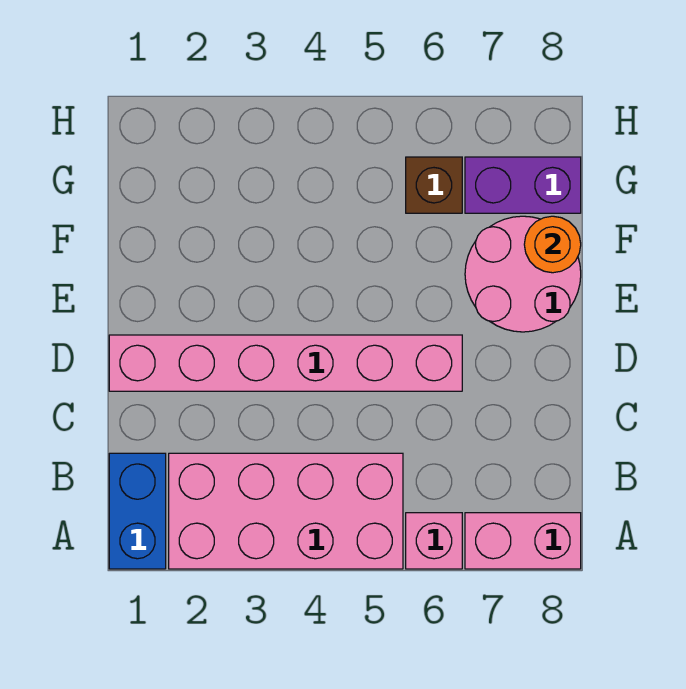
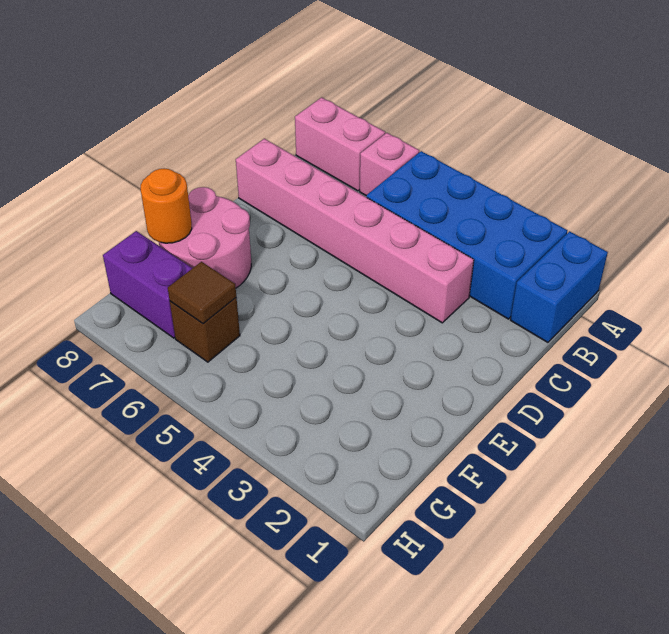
pink 2x4 brick [169,453,403,569] -> blue 2x4 brick [366,151,567,319]
pink 1x6 brick [109,335,462,391] -> pink 1x6 brick moved to [236,139,474,323]
none -> brown 1x1 tile [168,262,236,324]

